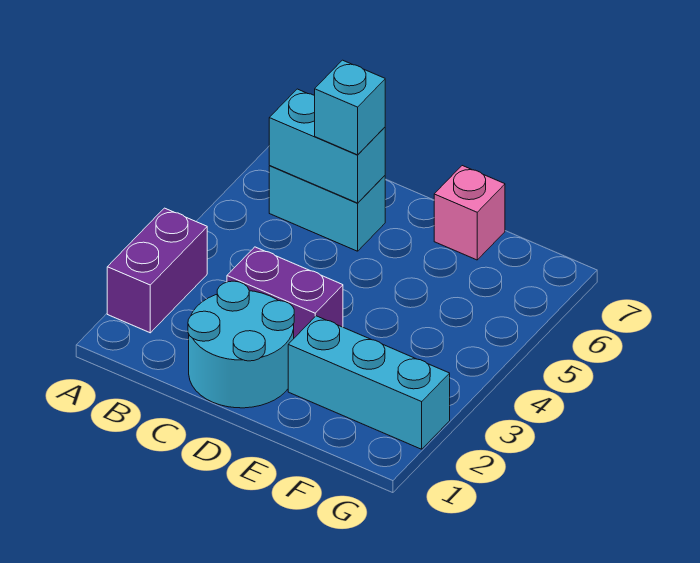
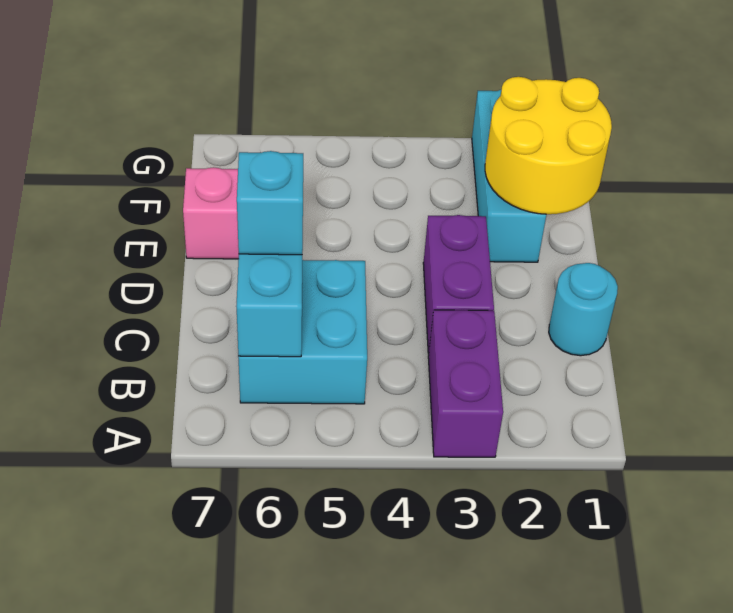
purple 1x2 brick [107,208,207,333] -> purple 1x2 brick turned to [428,310,503,457]
cyan 1x2 brick [269,166,385,251] -> cyan 2x2 brick [238,260,367,404]
cyan 2x2 round brick [188,281,294,408] -> cyan 1x1 round brick [549,263,618,356]
none -> yellow 2x2 round brick [485,77,612,214]

